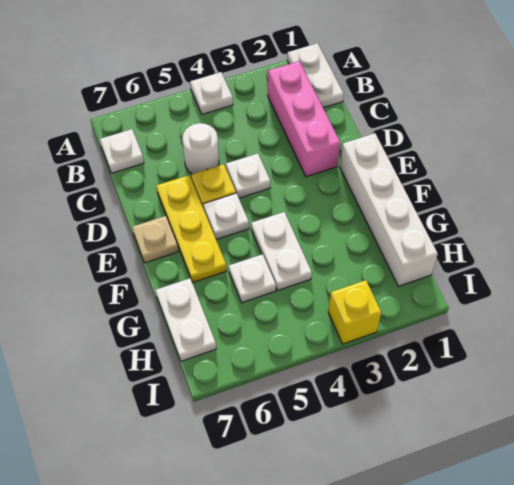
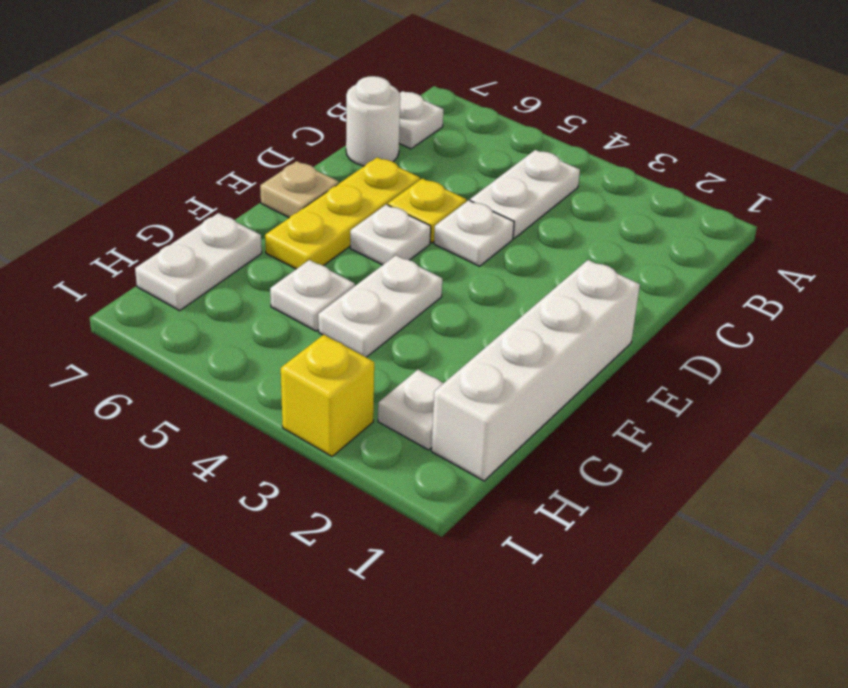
white 1x2 plate [287,43,344,108] -> white 1x2 plate moved to [470,150,580,238]
white 1x1 plate [190,72,233,114] -> white 1x1 plate moved to [378,370,443,450]
pink 1x3 brick [268,61,340,177] -> none
white 1x1 round brick [182,123,219,174] -> white 1x1 round brick moved to [346,76,400,166]

